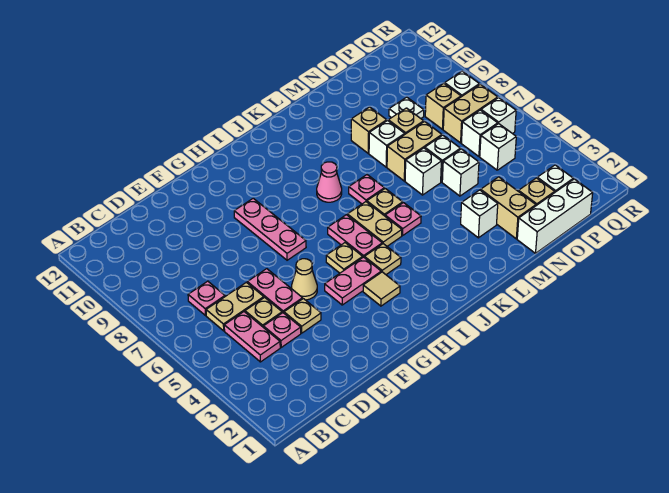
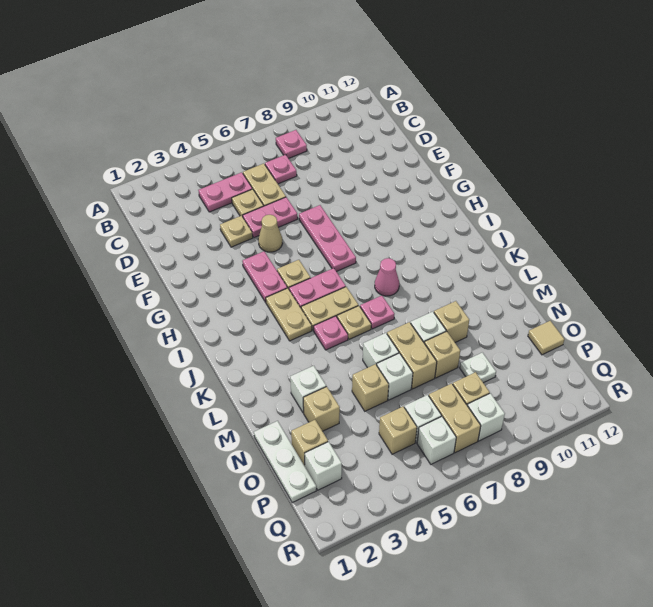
pink 1x1 plate [263,313,301,347] -> pink 1x1 plate moved to [276,130,307,159]
pink 1x3 plate [234,198,306,260] -> pink 1x3 plate turned to [299,205,356,272]
tan 1x1 tile [363,272,400,306] -> tan 1x1 tile moved to [528,321,564,355]
tan 1x1 plate [364,244,401,274] -> tan 1x2 plate [266,288,312,341]
white 1x3 brick [517,179,593,253] -> white 1x3 plate [254,421,316,502]
tan 1x2 brick [481,177,536,239] -> tan 1x1 brick [303,386,340,431]
white 1x1 brick [442,149,479,196] -> tan 1x1 brick [352,364,389,411]
white 1x1 brick [480,124,516,170] -> tan 1x1 brick [379,406,417,454]

